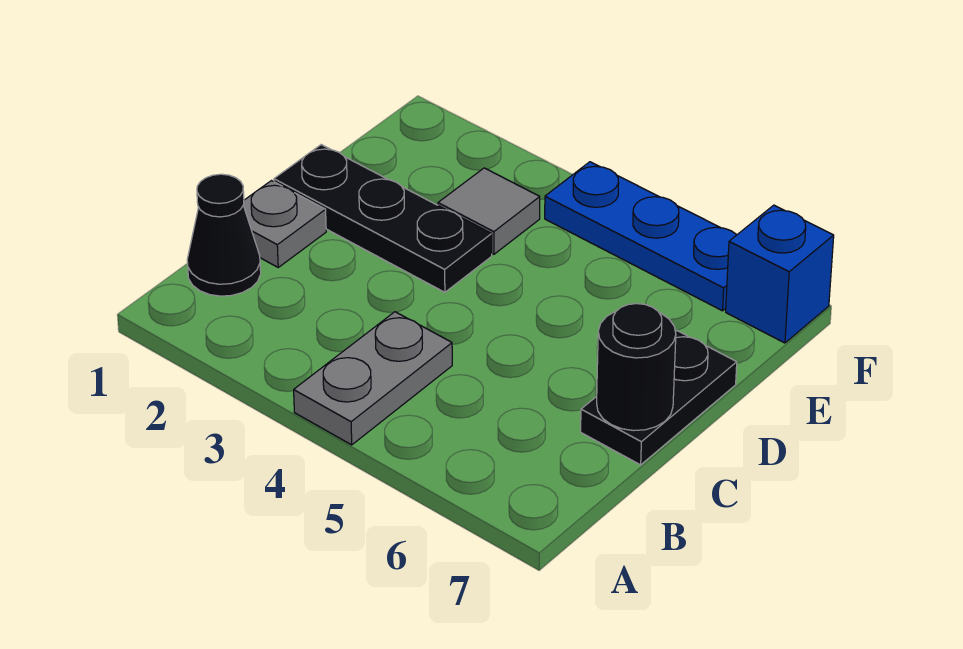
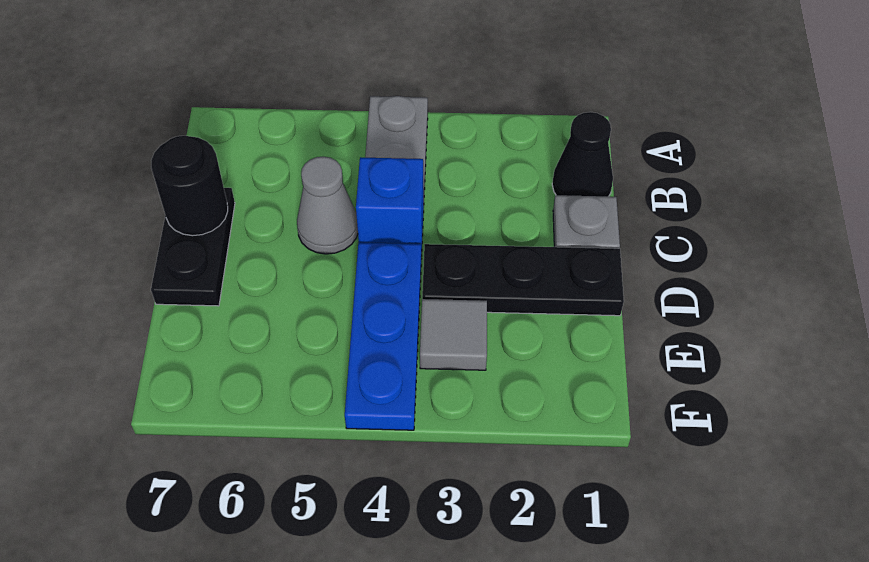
none -> grey 1x1 cone [297,157,358,254]
blue 1x3 plate [545,162,736,311] -> blue 1x3 plate turned to [345,243,422,430]
blue 1x1 brick [726,205,834,343] -> blue 1x1 brick moved to [356,157,424,256]

